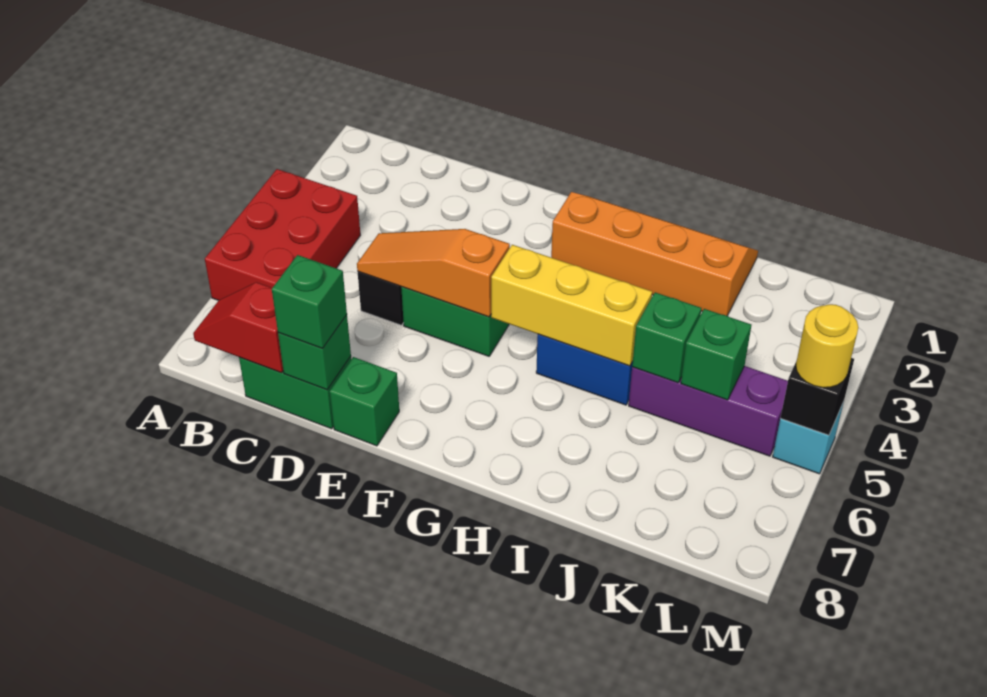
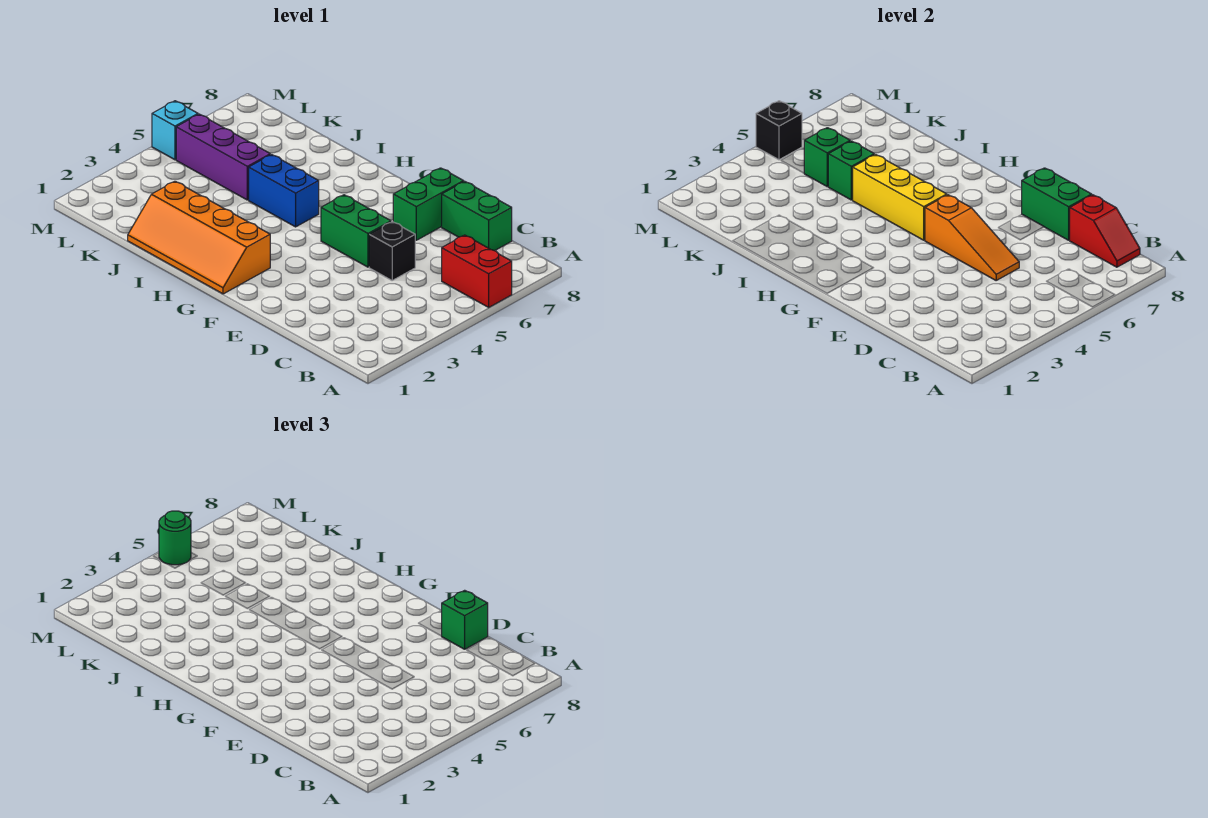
red 2x3 brick [205,169,360,300] -> red 1x2 brick [442,235,512,307]
green 1x1 brick [278,315,351,390] -> green 1x2 brick [1022,168,1092,240]
green 1x1 brick [330,357,399,446] -> green 1x2 brick [393,168,464,240]
yellow 1x1 round brick [796,304,858,388] -> green 1x1 round brick [159,511,191,565]

